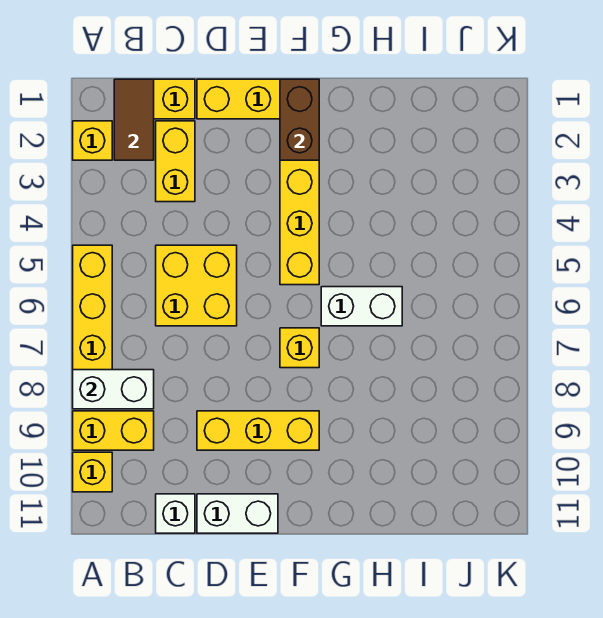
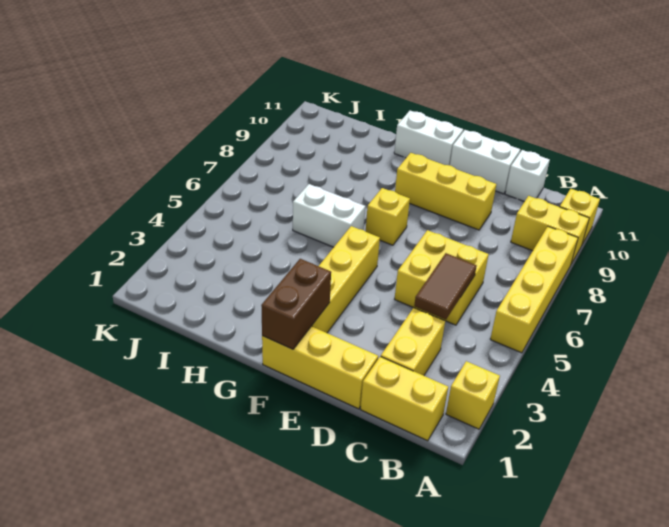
white 1x2 brick [73,370,154,409] -> white 1x2 brick moved to [394,111,463,165]
brown 1x2 tile [114,79,154,160] -> brown 1x2 tile moved to [414,253,477,319]

